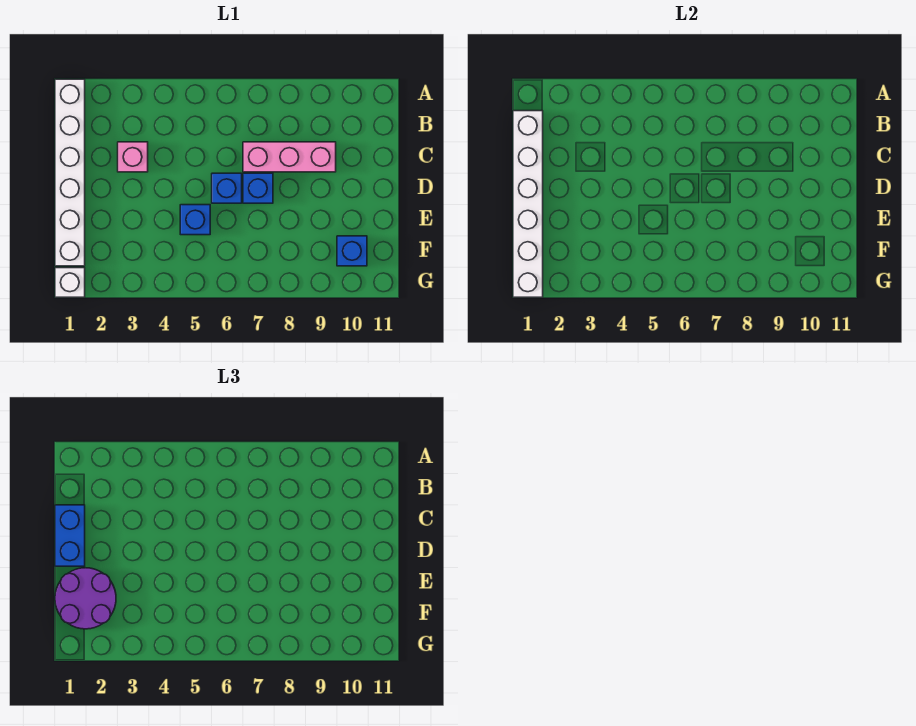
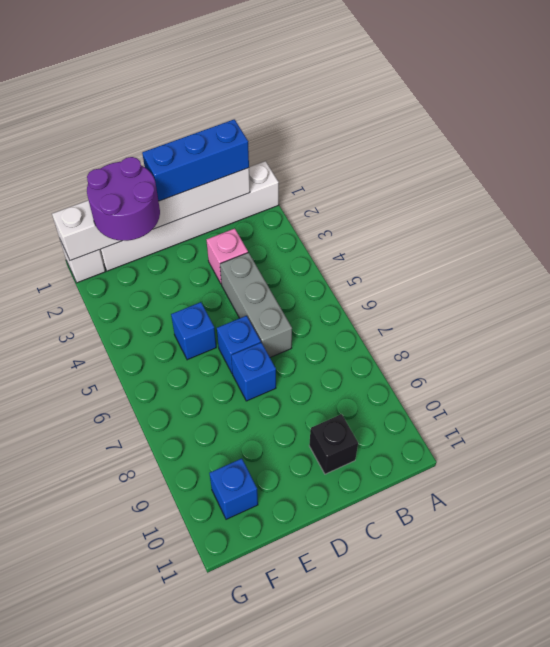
blue 1x2 brick [55,505,85,566] -> blue 1x3 brick [142,119,249,201]
none -> grey 1x3 brick [220,253,292,357]
pink 1x3 brick [243,142,336,172] -> none
none -> black 1x1 brick [309,414,358,474]

